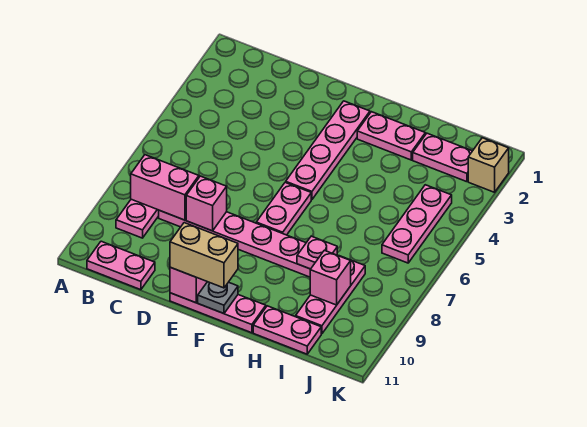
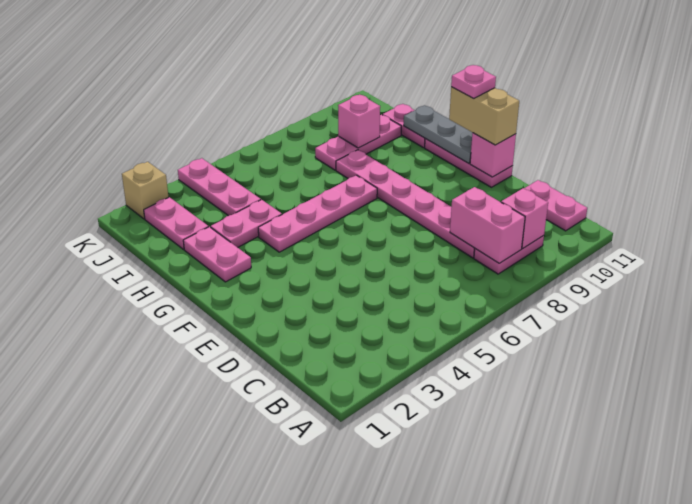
pink 1x1 brick [186,176,227,231] -> pink 1x1 brick moved to [501,188,548,248]
pink 1x4 plate [286,101,370,200] -> pink 1x4 plate moved to [258,175,377,252]
pink 1x2 plate [256,182,311,235] -> pink 1x2 plate moved to [211,200,282,247]
grey 1x1 plate [198,282,238,314] -> grey 1x3 plate [404,105,472,163]
pink 1x1 plate [297,236,337,269] -> pink 1x1 plate moved to [451,65,496,99]
pink 1x3 plate [382,185,452,263] -> pink 1x3 plate turned to [178,158,261,216]

